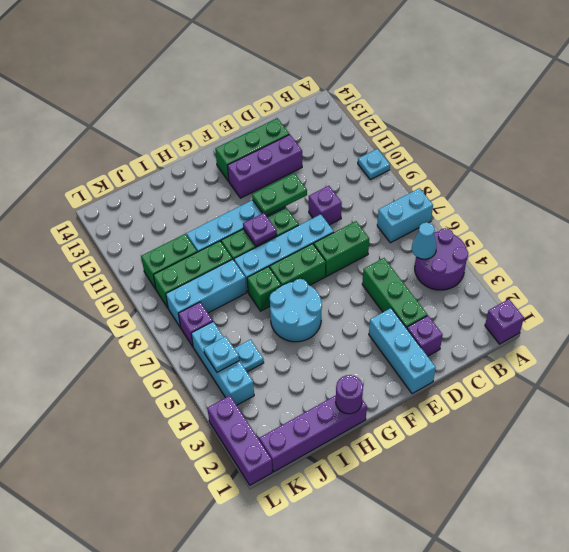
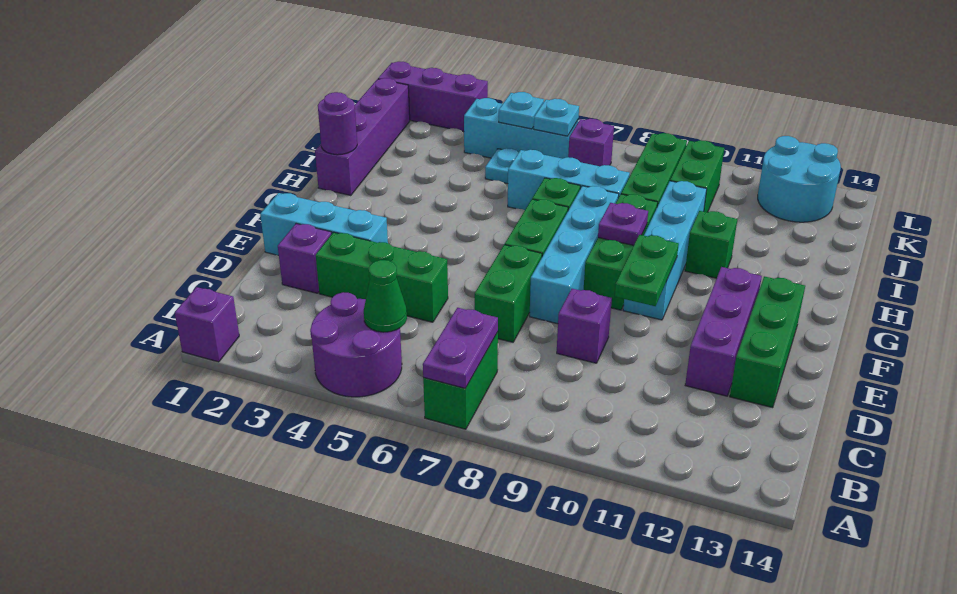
cyan 1x2 brick [377,188,433,243] -> green 1x2 brick [423,332,498,429]
none -> purple 1x2 plate [423,308,498,388]
cyan 1x1 plate [358,149,390,180] -> cyan 1x1 plate moved to [534,99,579,136]
cyan 1x1 cone [412,222,437,259] -> green 1x1 cone [364,260,407,332]
cyan 2x2 round brick [270,279,322,342] -> cyan 2x2 round brick moved to [758,136,841,222]
none -> green 1x1 brick [685,211,737,278]
cyan 1x3 brick [166,259,247,327] -> cyan 1x3 brick turned to [508,150,630,210]

